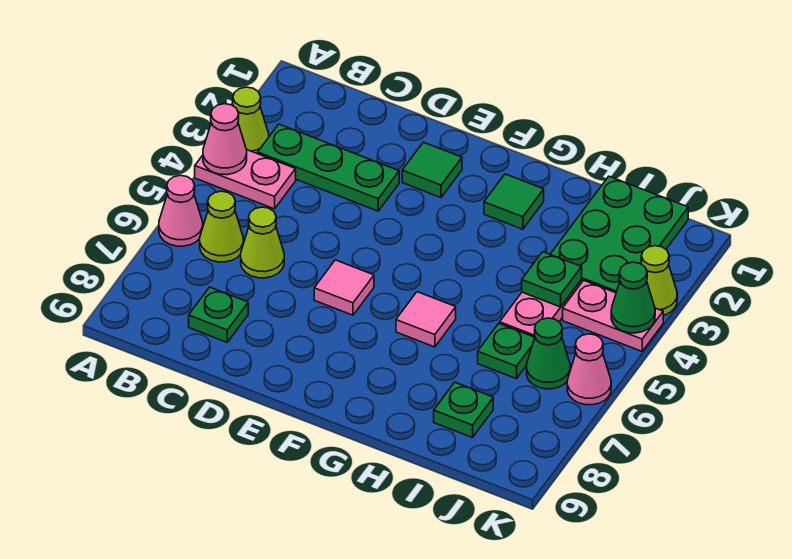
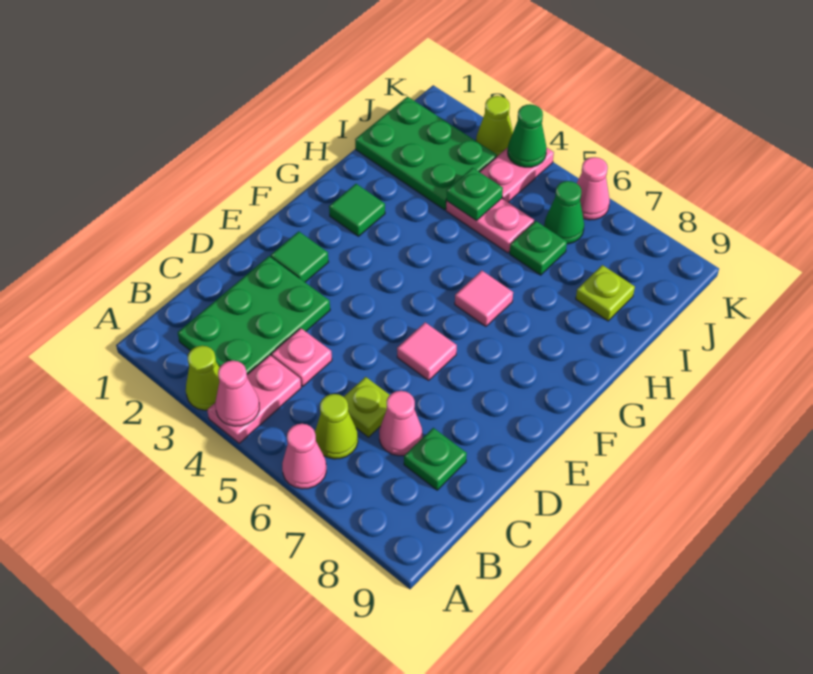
green 1x3 plate [258,124,399,211] -> green 2x3 plate [178,256,330,374]
none -> pink 1x1 plate [271,328,332,386]
lime 1x1 cone [241,207,284,278] -> lime 1x1 plate [344,377,390,437]
none -> pink 1x1 cone [379,391,422,456]
green 1x1 plate [434,382,493,438] -> lime 1x1 plate [576,265,635,321]

